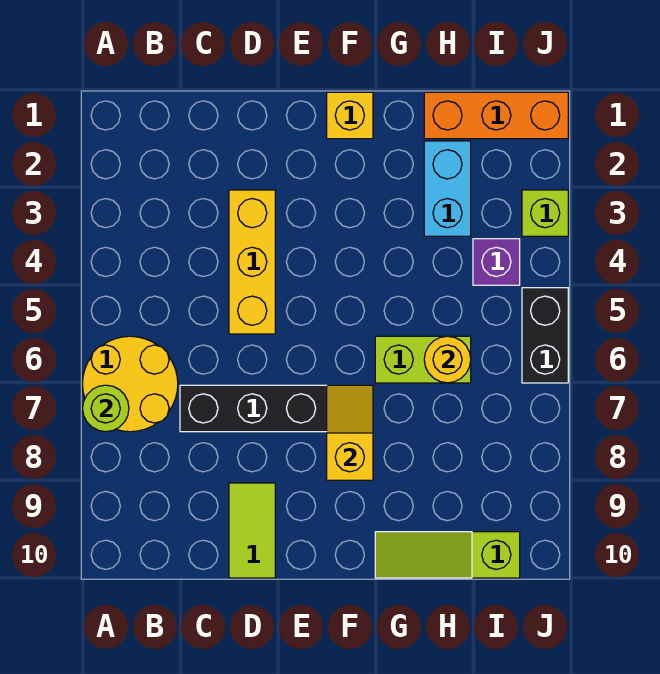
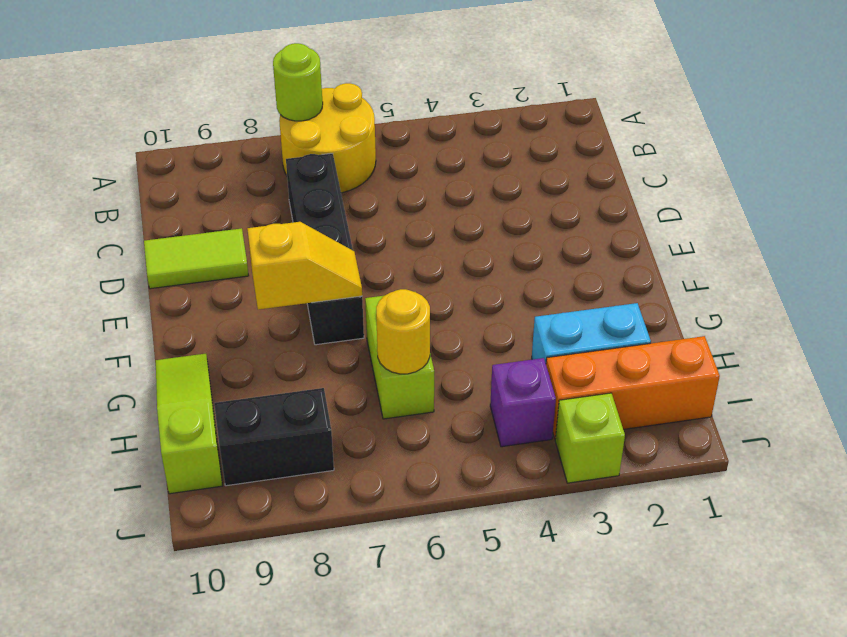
yellow 1x3 brick [229,190,275,334] -> none
yellow 1x1 brick [327,92,373,139] -> none
orange 1x3 brick [424,92,568,139] -> orange 1x3 brick turned to [546,336,720,439]
black 1x2 brick [522,288,568,383] -> black 1x2 brick moved to [214,388,334,486]

